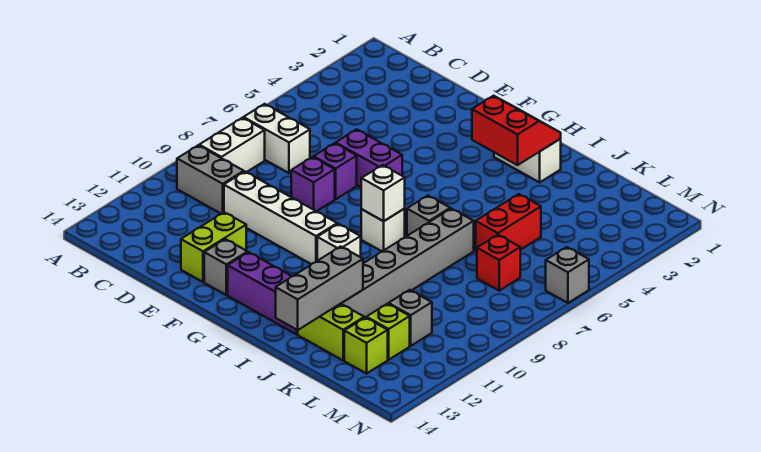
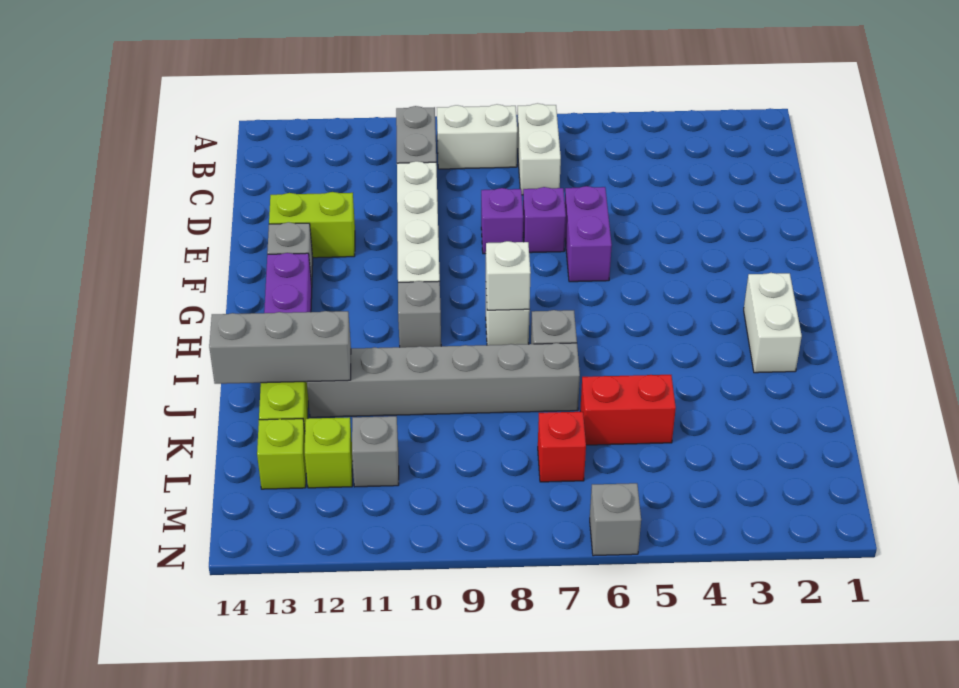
red 2x2 slope [472,96,561,165] -> none
white 1x1 brick [317,224,361,261] -> grey 1x1 brick [398,281,441,347]

